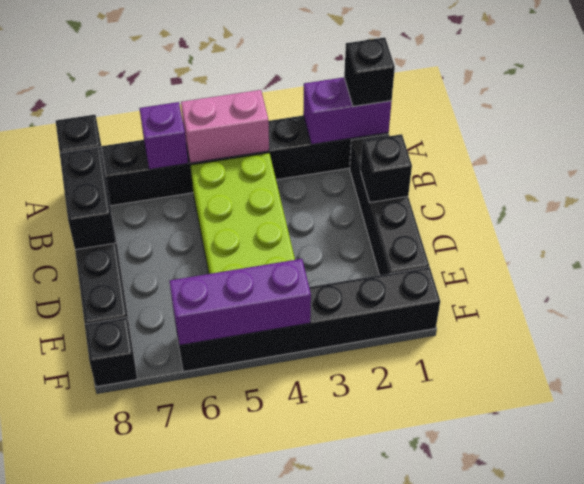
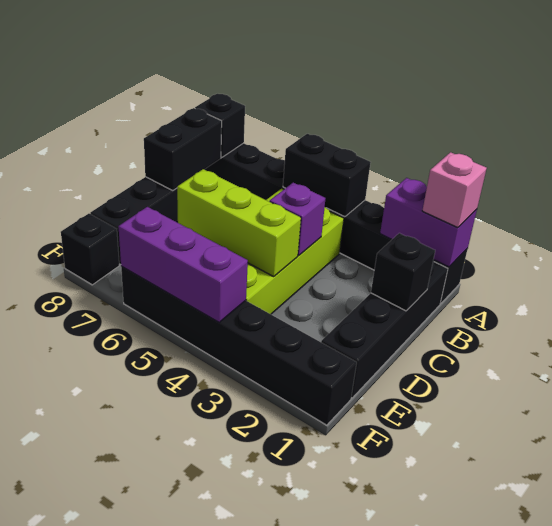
black 1x1 brick [344,38,395,106] -> pink 1x1 brick [422,152,487,228]
pink 1x2 brick [181,90,269,163] -> black 1x2 brick [283,134,371,217]
purple 1x1 brick [139,102,188,169] -> purple 1x1 brick moved to [269,183,325,256]
none -> lime 1x3 brick [177,169,301,276]

